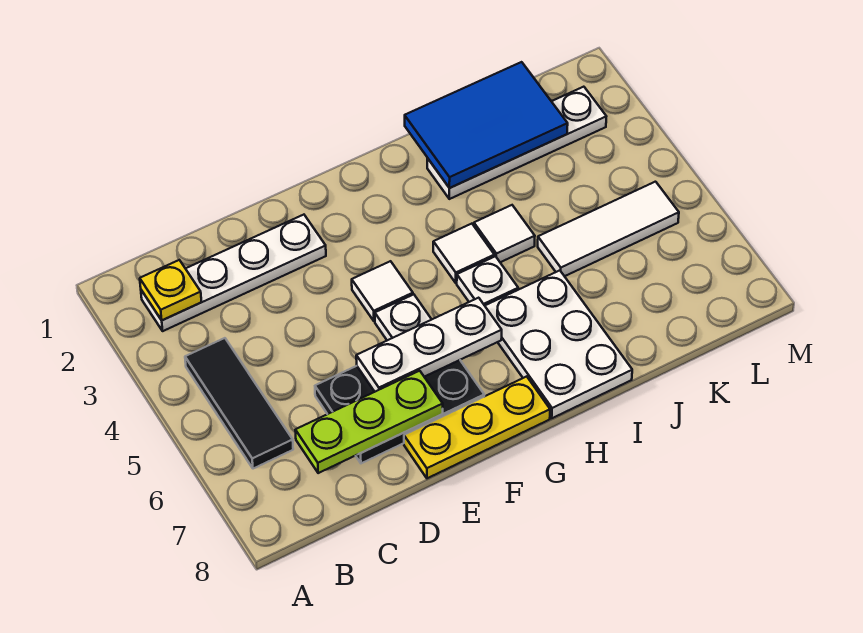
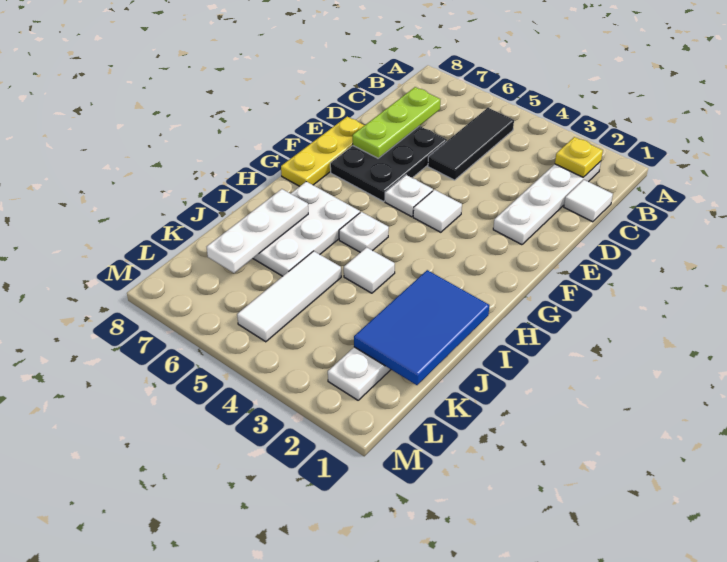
black 1x3 tile [185,338,293,469] -> black 1x3 tile turned to [428,108,514,180]
white 1x3 plate [356,298,502,392] -> white 1x3 plate moved to [207,189,308,273]
white 1x1 tile [433,224,494,283] -> white 1x1 tile moved to [564,180,613,222]
white 2x3 plate [485,270,632,418] -> white 2x3 plate turned to [253,182,360,276]

